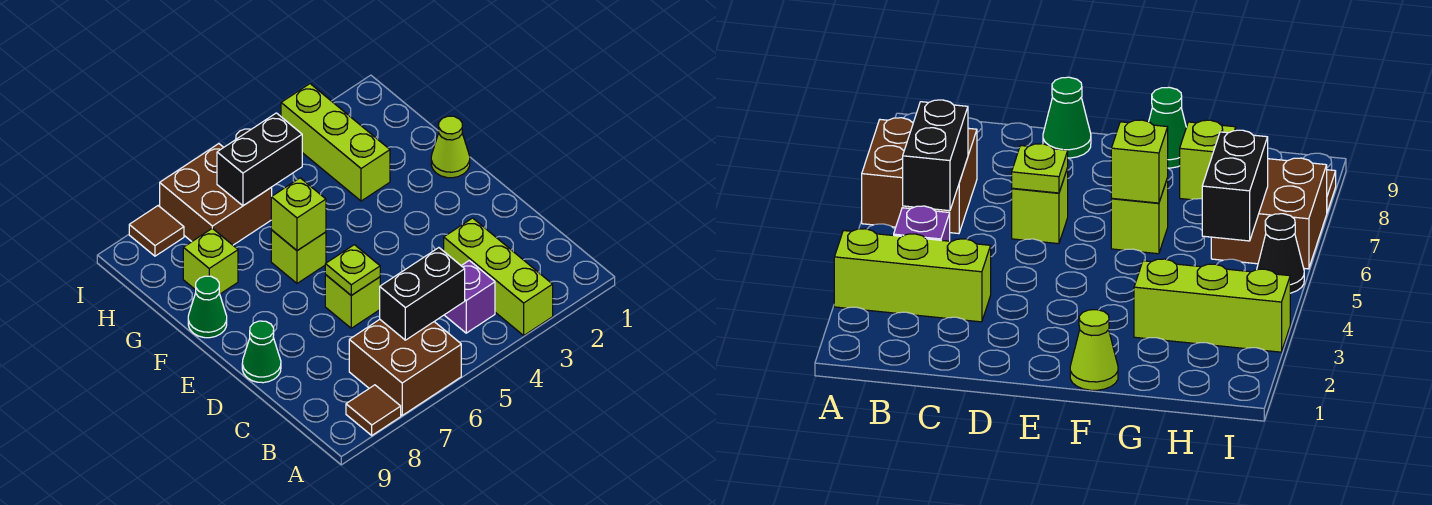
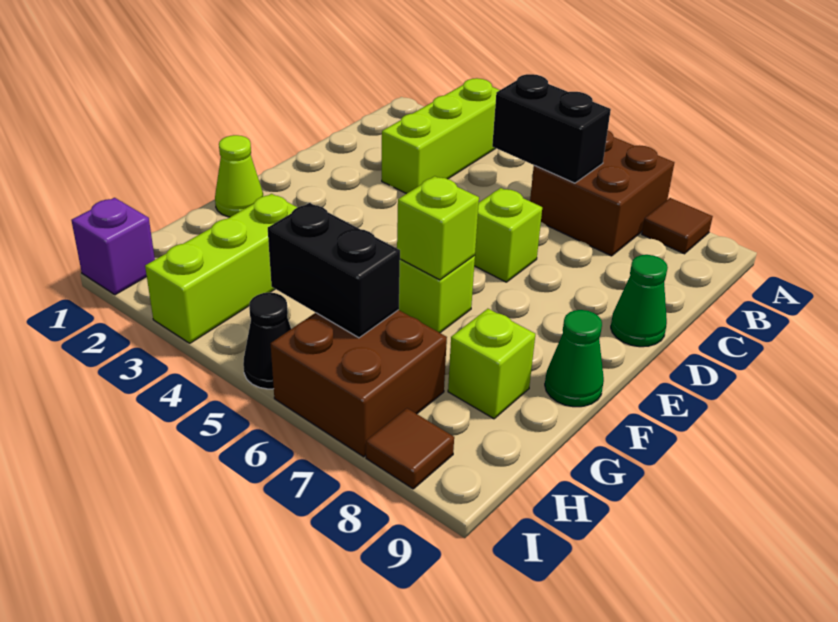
purple 1x1 brick [445,261,495,333] -> purple 1x1 brick moved to [71,198,155,295]
lime 1x1 plate [325,245,380,295] -> none

